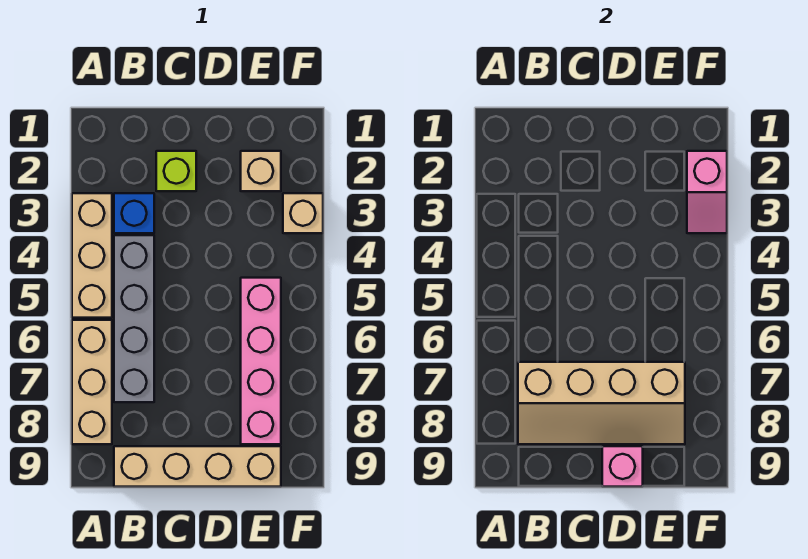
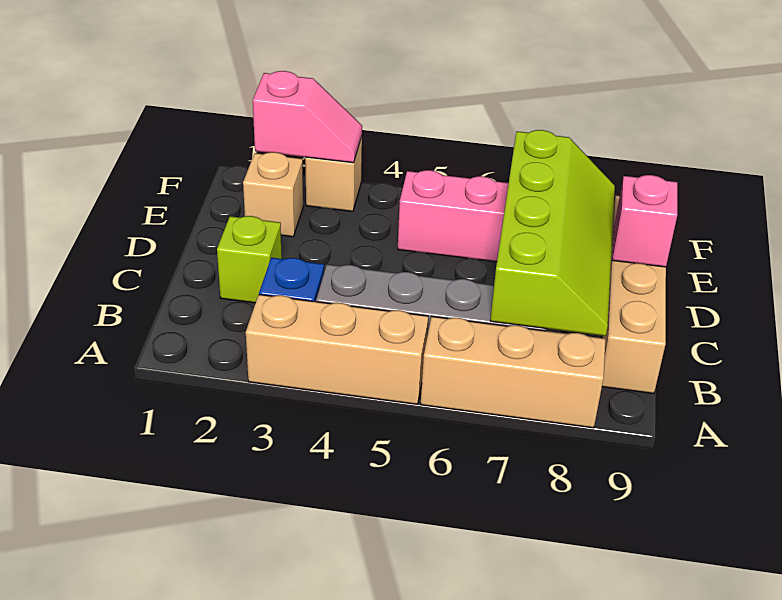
tan 2x4 slope [518,362,685,444] -> lime 2x4 slope [490,130,615,336]

